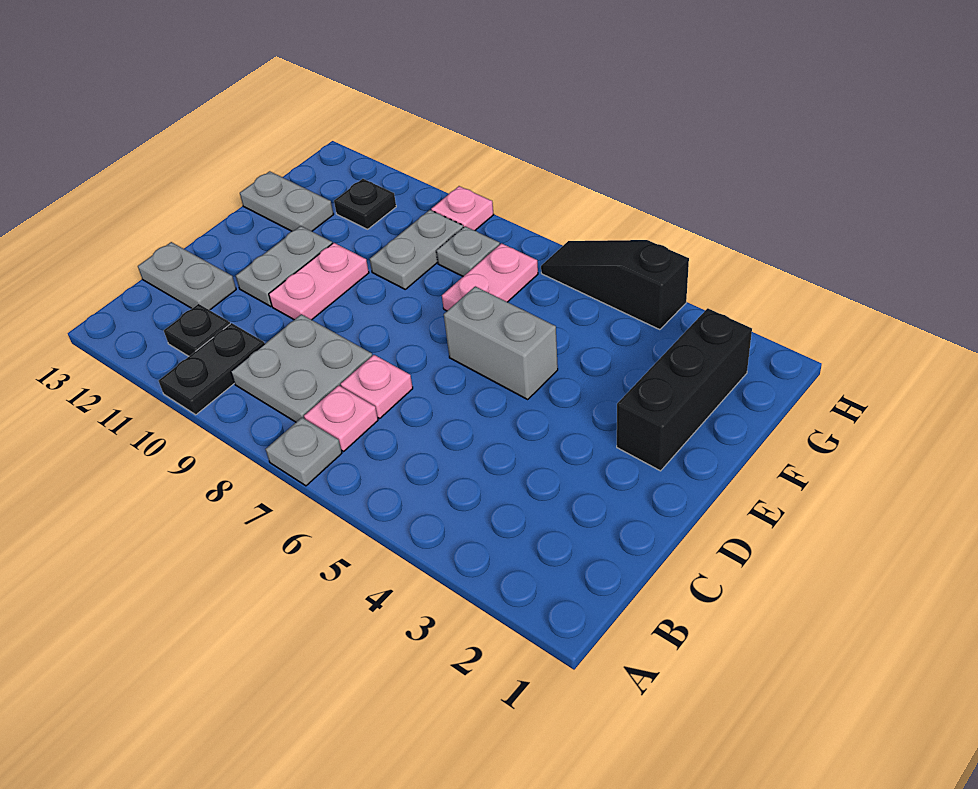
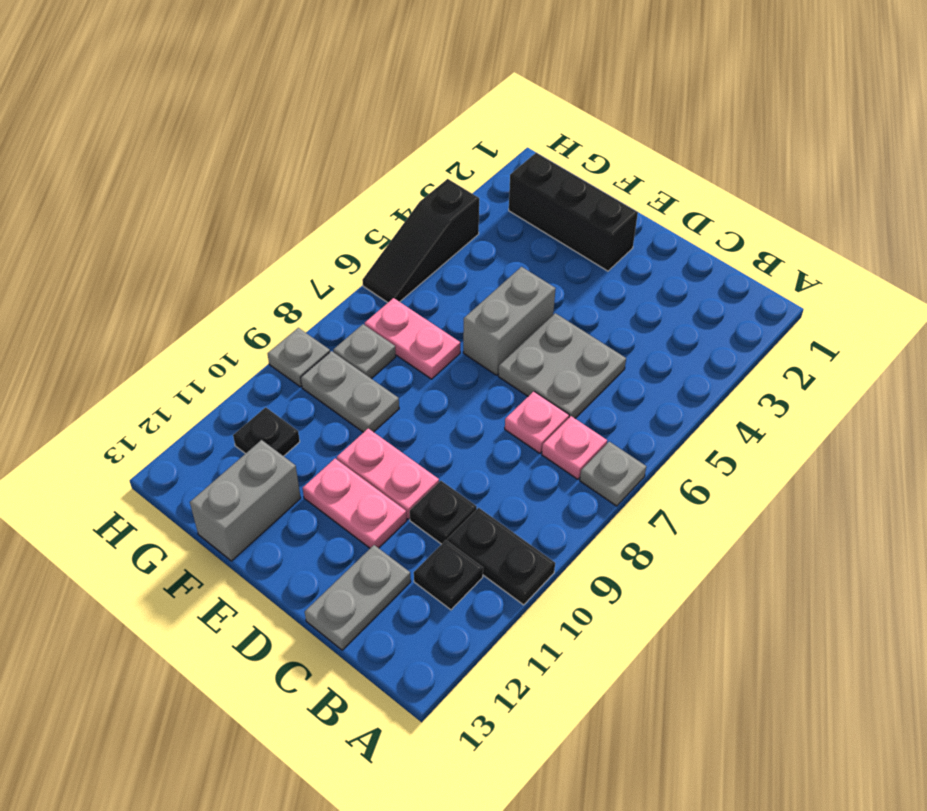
grey 2x2 plate [231,314,372,422] -> grey 2x2 plate moved to [498,313,626,418]
none -> black 1x1 plate [410,481,477,544]
grey 1x2 plate [236,226,333,306] -> pink 1x2 plate [303,459,407,548]
grey 1x2 plate [240,171,334,231] -> grey 1x2 brick [190,440,301,561]
pink 1x1 plate [431,186,494,230] -> grey 1x1 plate [268,328,330,387]

